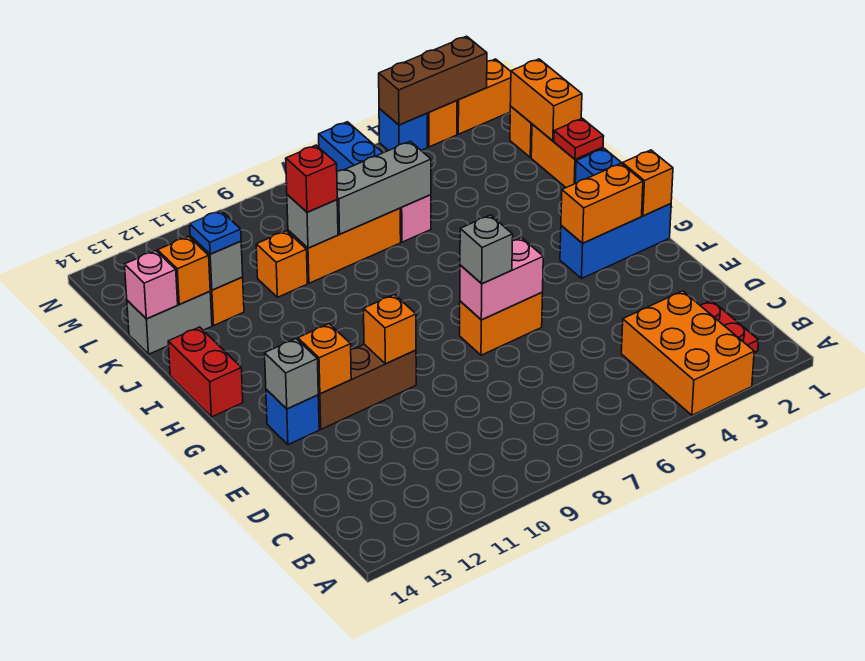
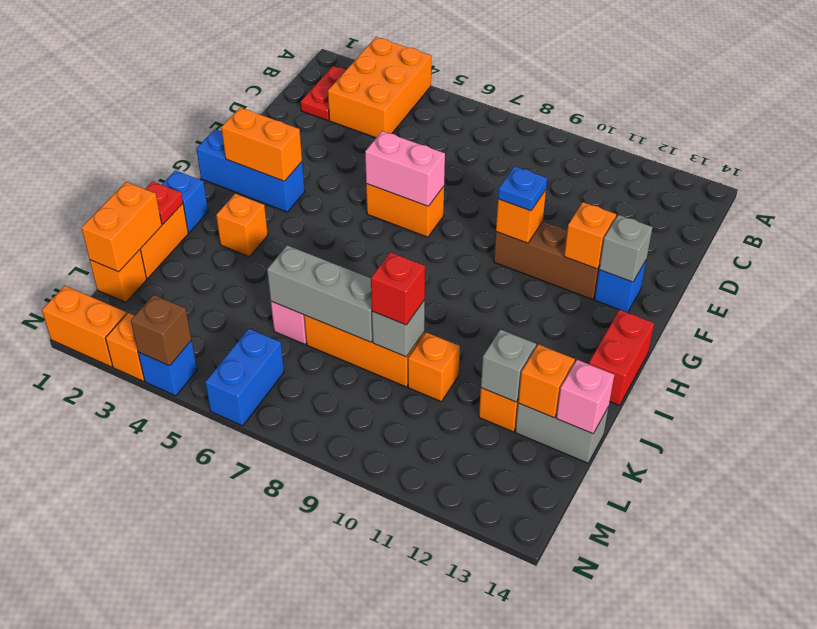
grey 1x1 brick [460,215,513,284] -> none
orange 1x1 brick [622,150,673,216] -> orange 1x1 brick moved to [216,194,268,257]
blue 1x1 plate [190,210,241,254] -> blue 1x1 plate moved to [498,166,547,211]
brown 1x3 brick [379,36,487,125] -> brown 1x1 brick [131,295,192,366]

